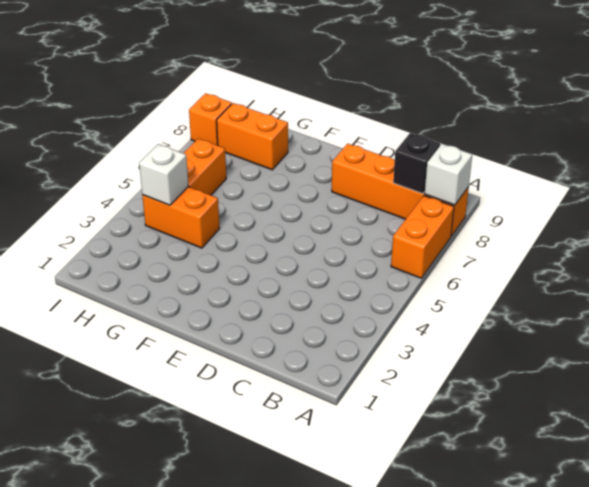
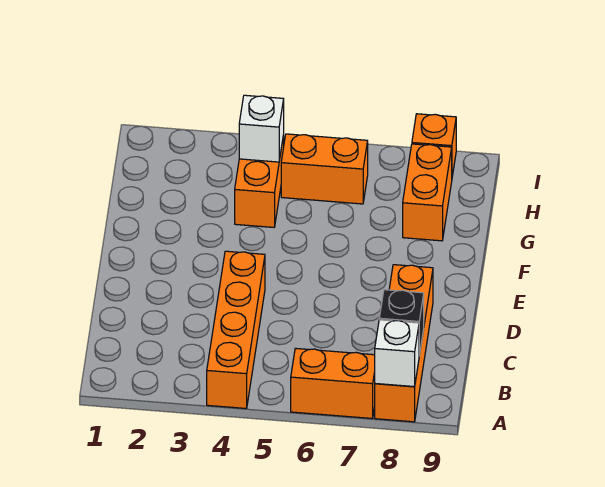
none -> orange 1x4 brick [207,251,265,408]

